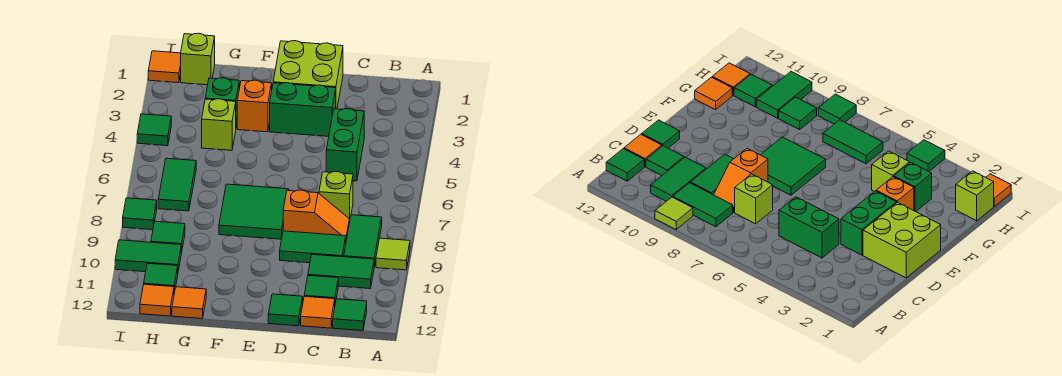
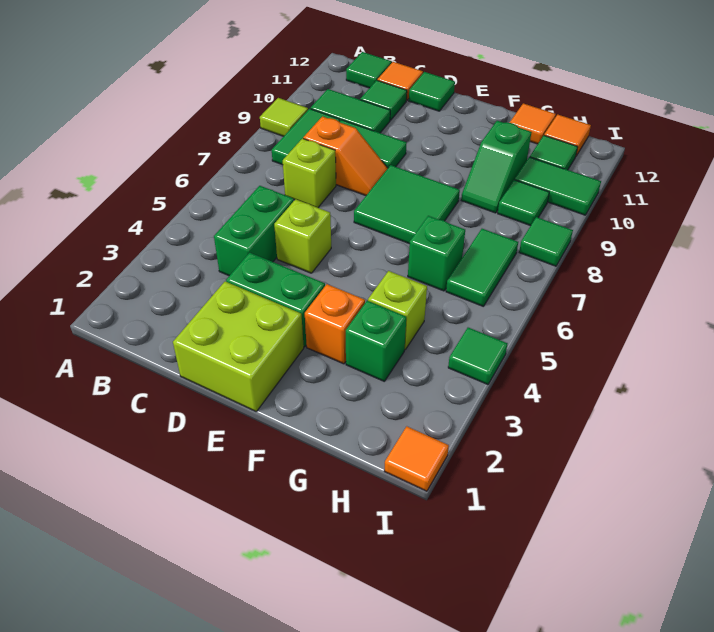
orange 1x2 slope [283,190,349,240] -> orange 1x2 slope turned to [303,116,388,196]
none -> green 1x1 brick [408,216,465,291]
none -> green 1x2 slope [461,121,532,213]
lime 1x1 brick [181,33,215,85] -> lime 1x1 brick moved to [274,199,331,273]

